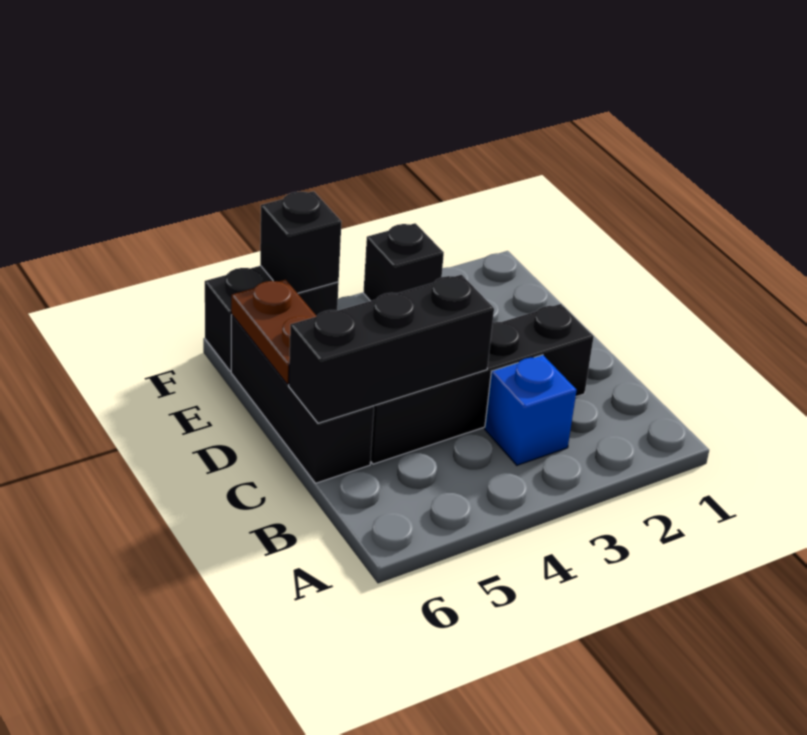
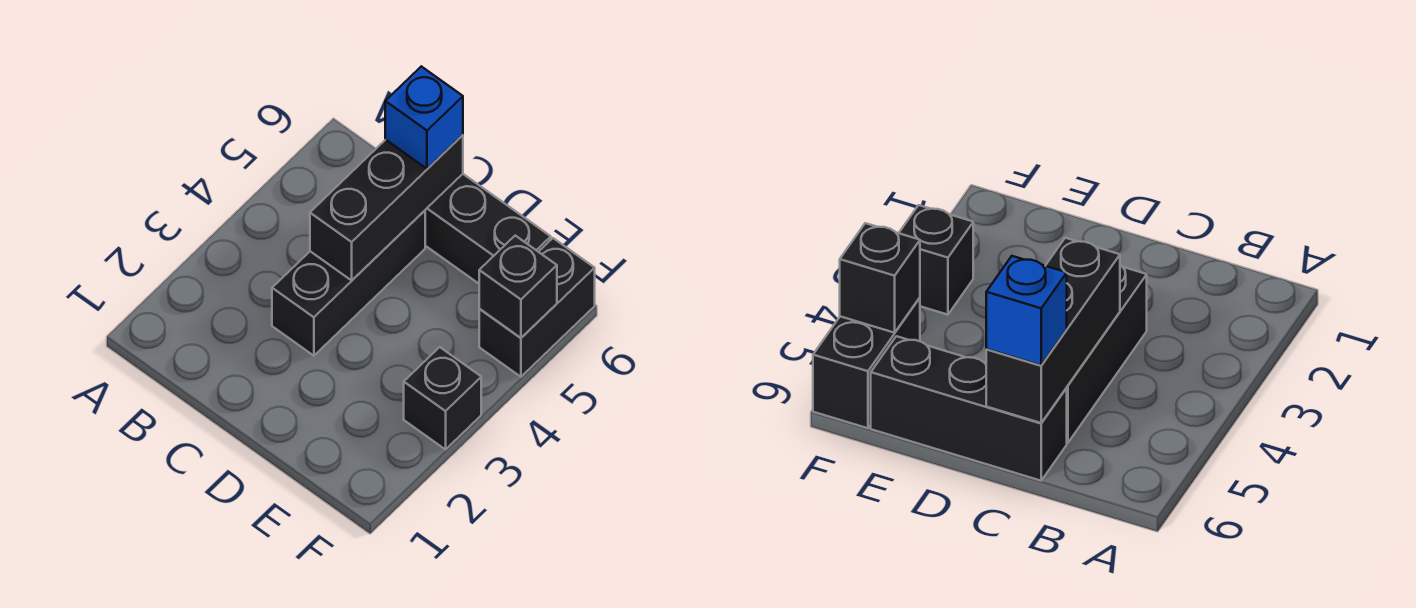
blue 1x1 brick [485,355,577,465] -> blue 1x1 brick moved to [385,66,463,169]
black 1x4 brick [371,304,594,464] -> black 1x3 brick [272,211,425,356]
brown 1x2 plate [231,279,316,385] -> none

